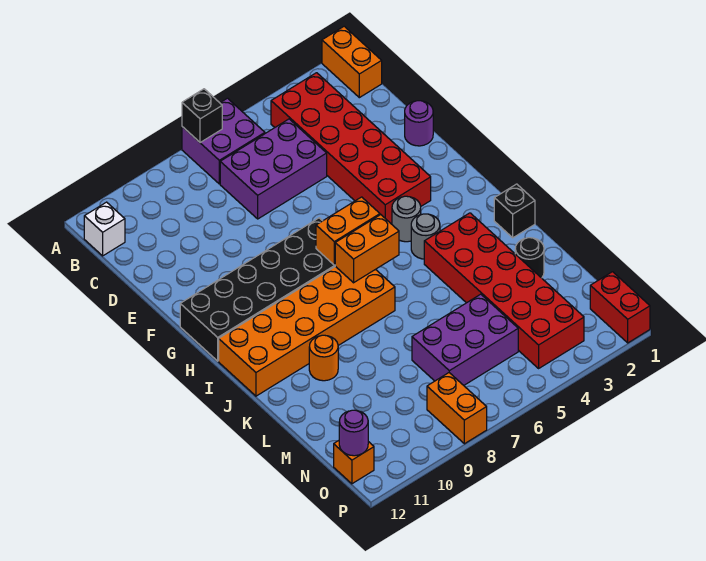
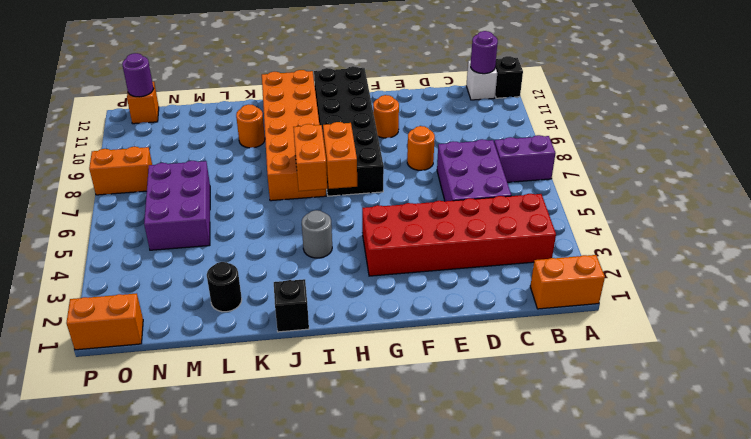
purple 2x2 brick [182,98,265,184] -> purple 1x2 brick [494,135,556,182]
black 1x1 brick [182,89,222,143] -> black 1x1 brick moved to [495,56,523,98]
purple 1x1 round brick [405,101,433,146] -> purple 1x1 round brick moved to [471,31,498,74]
none -> orange 1x1 round brick [407,126,435,170]
none -> orange 1x1 round brick [373,95,399,138]
grey 1x1 round brick [392,196,421,242] -> none
red 2x6 brick [424,213,584,368] -> none
red 1x2 brick [590,272,650,343] -> orange 1x2 brick [66,293,143,350]

